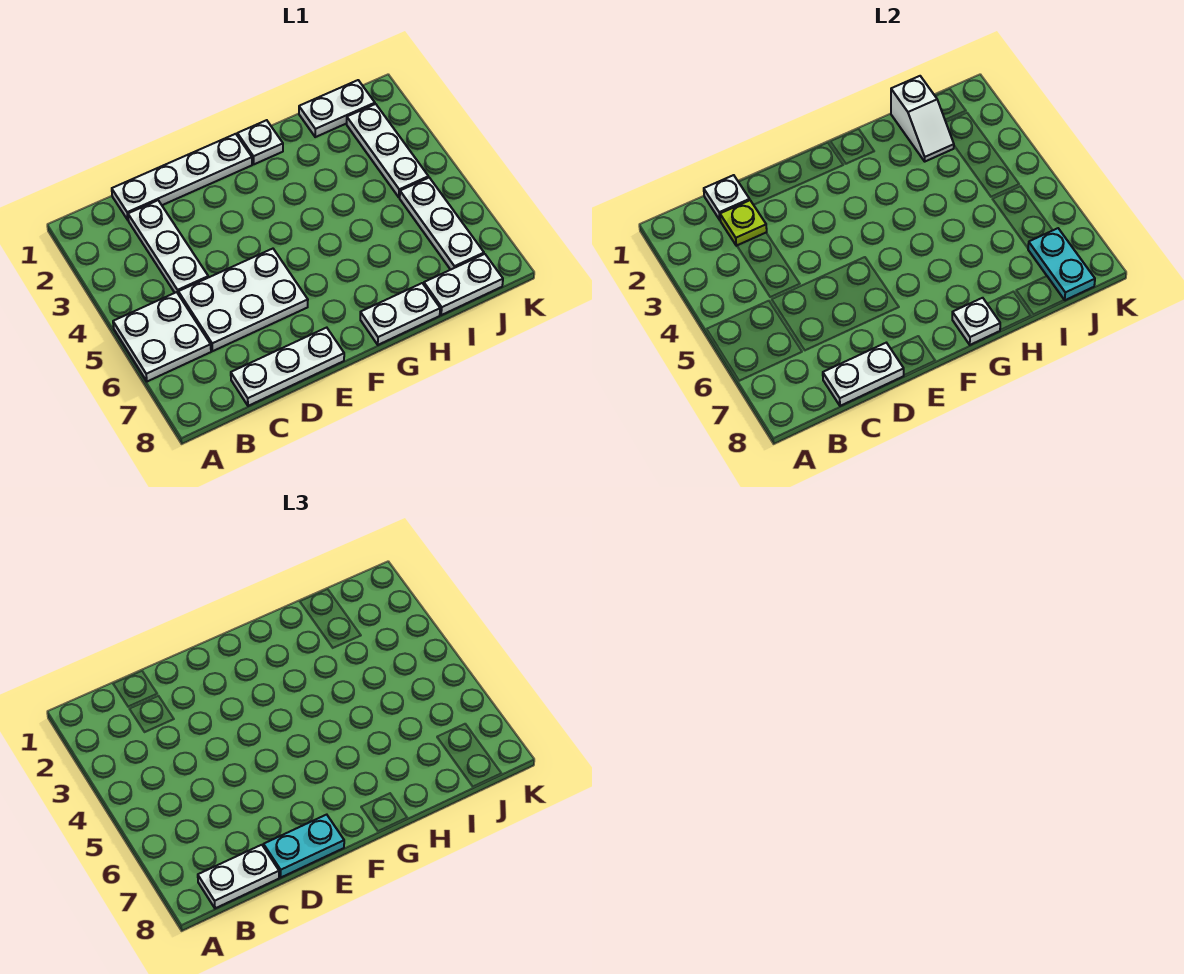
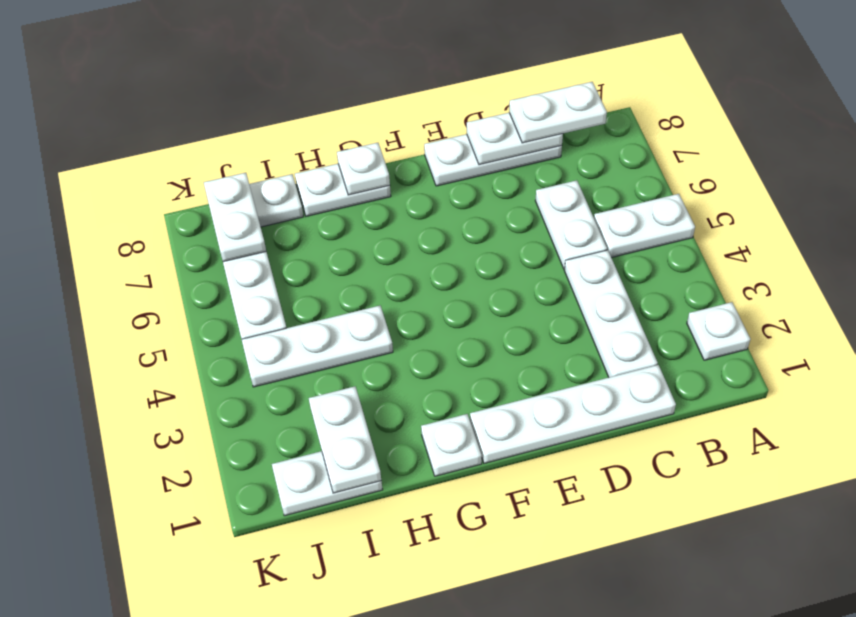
white 2x2 plate [113,292,211,381] -> white 1x2 plate [594,194,695,258]
white 1x1 plate [704,175,750,220] -> white 1x1 plate moved to [687,302,750,360]
lime 1x1 plate [720,200,767,246] -> none
white 2x3 plate [178,249,308,351] -> white 1x2 plate [535,180,607,269]
cyan 1x2 plate [264,815,344,877] -> none
white 1x2 slope [891,76,954,161] -> white 1x2 plate [309,386,381,493]
white 1x3 plate [347,104,428,197] -> white 1x3 plate turned to [242,306,393,387]
cyan 1x2 plate [1028,228,1095,300] -> white 1x2 plate [204,173,266,262]

